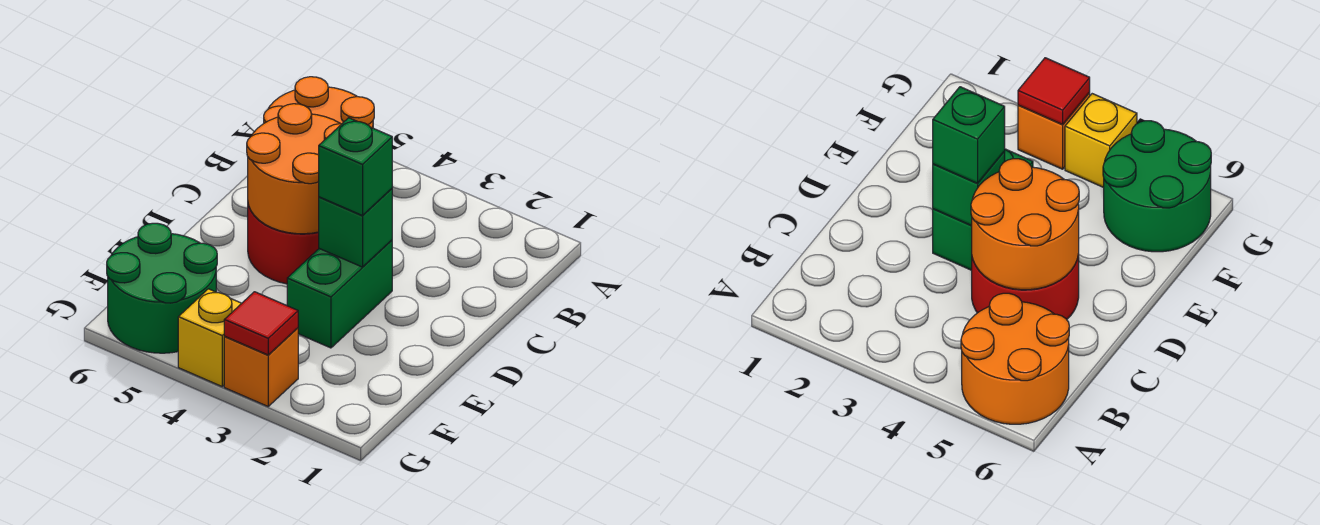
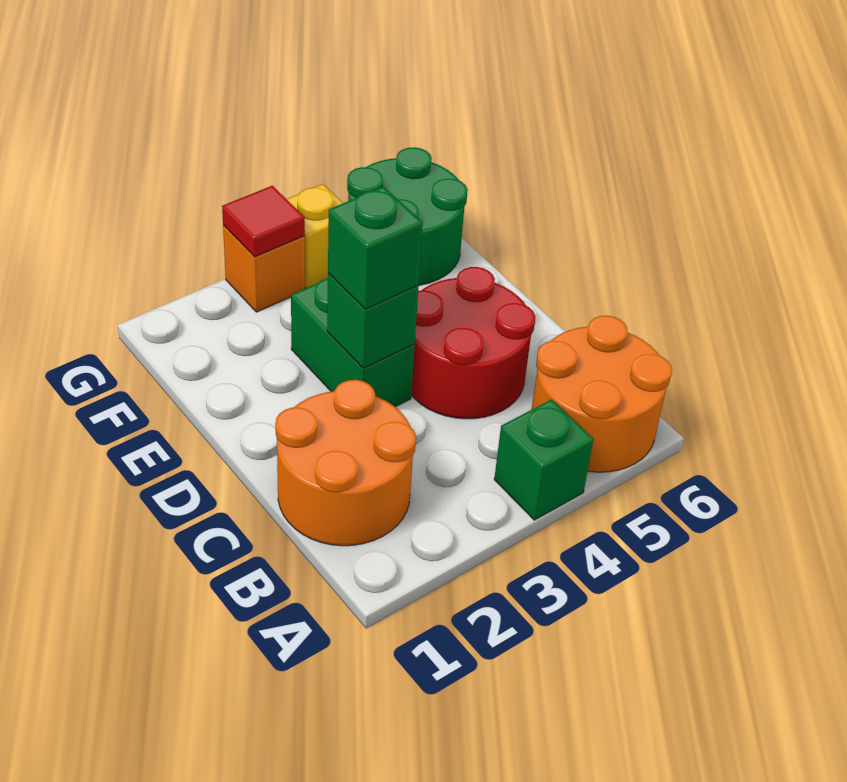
none -> green 1x1 brick [494,400,594,520]
orange 2x2 round brick [247,104,341,234] -> orange 2x2 round brick moved to [275,380,416,546]

